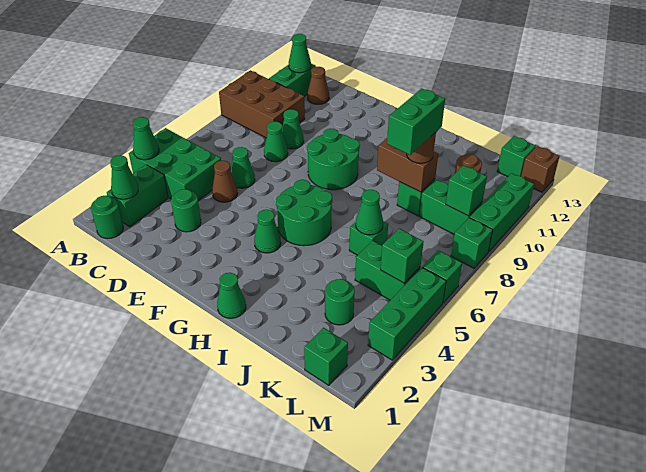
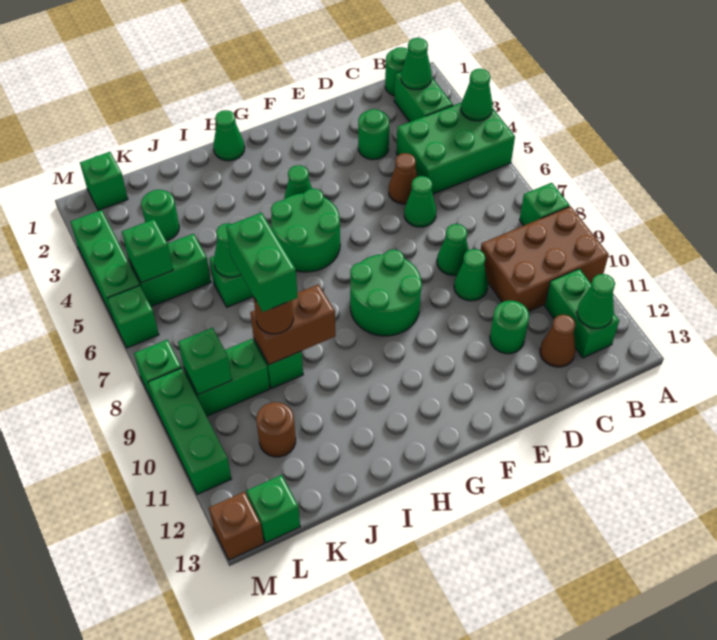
none -> green 1x1 brick [519,183,570,226]
none -> green 1x1 round brick [490,301,529,354]

